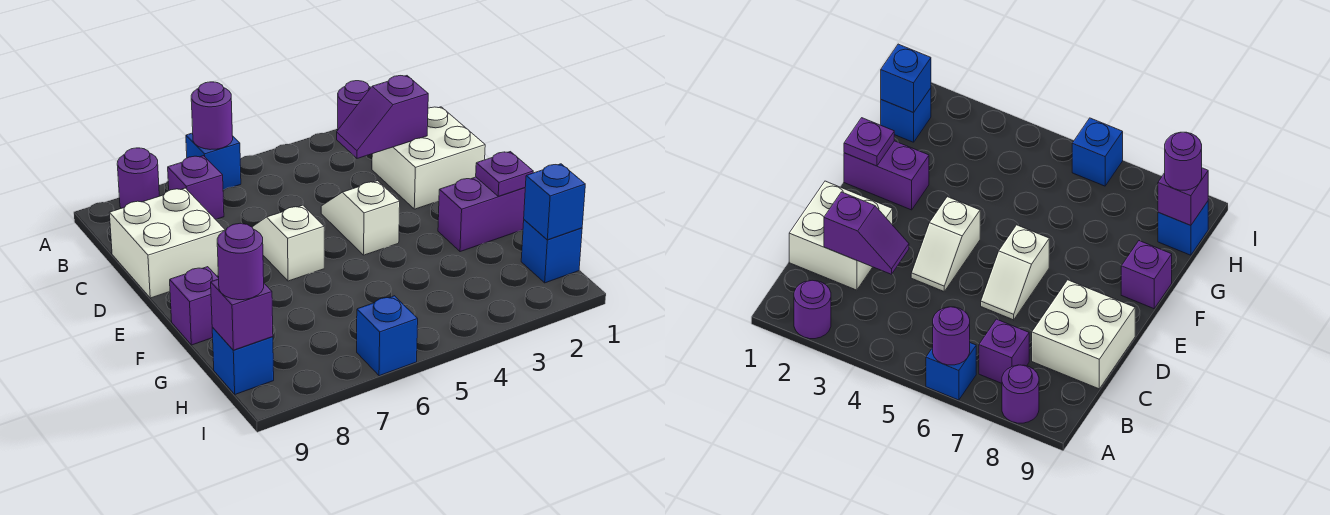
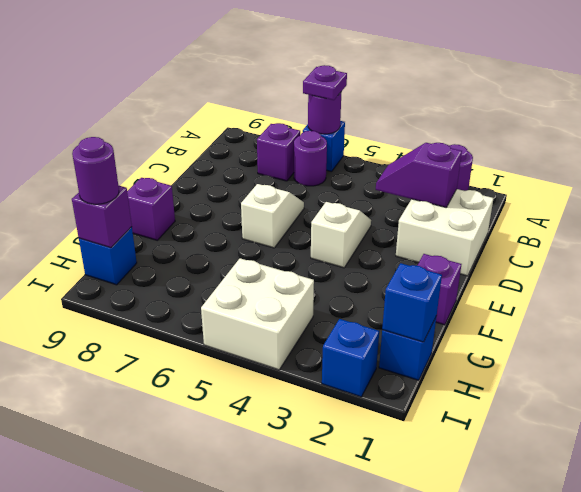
purple 1x1 round brick [117,148,159,208] -> purple 1x1 round brick moved to [294,131,327,186]
white 2x2 brick [110,188,225,298] -> white 2x2 brick moved to [201,258,314,370]
purple 1x2 brick [438,177,525,252] -> purple 1x1 brick [417,254,461,325]
purple 1x1 plate [476,152,533,196] -> purple 1x1 plate moved to [303,65,347,100]
blue 1x1 brick [357,296,418,376] -> blue 1x1 brick moved to [322,319,379,397]

